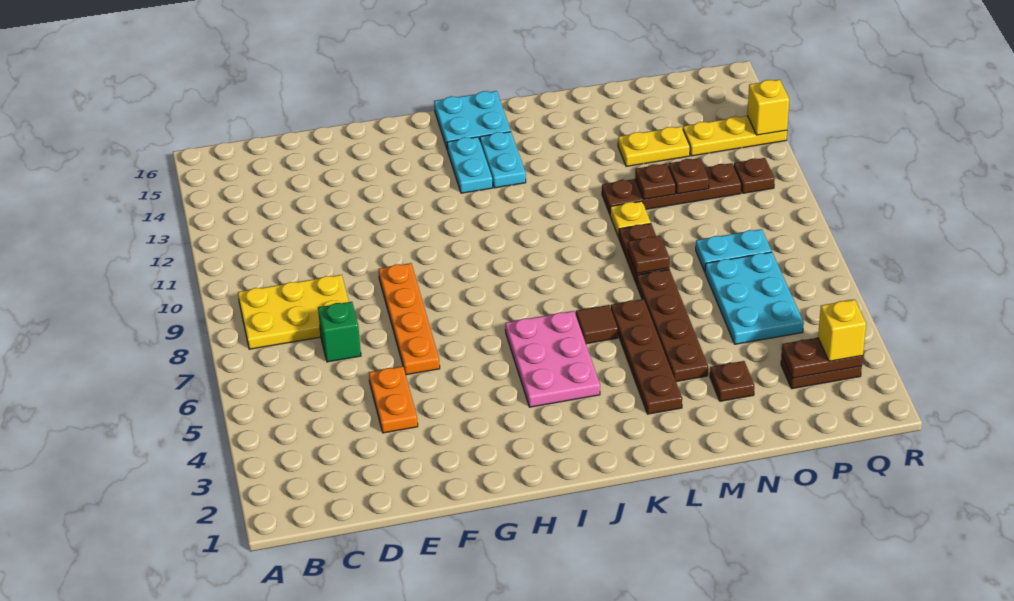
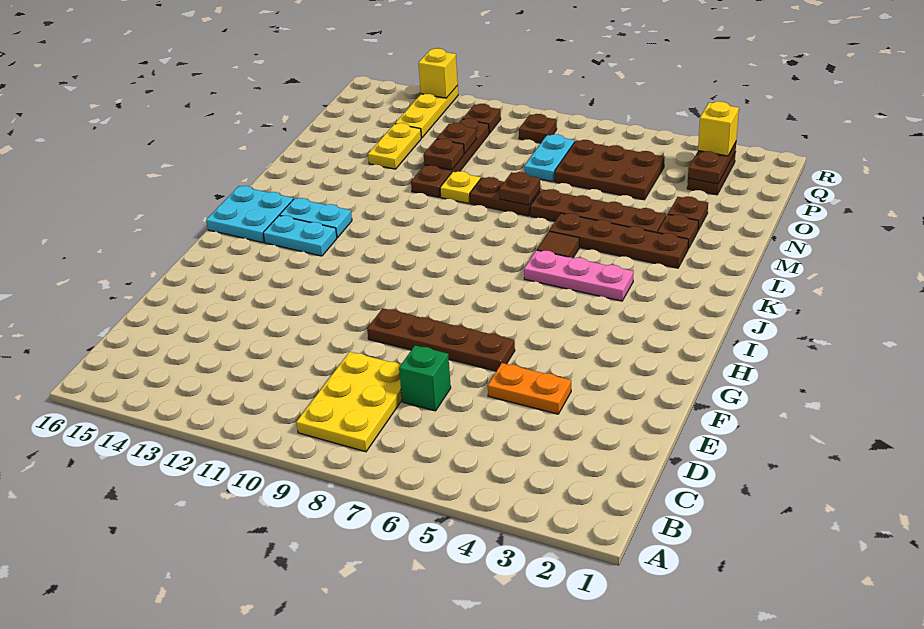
orange 1x4 plate [379,263,440,375] -> brown 1x4 plate [367,308,515,371]
pink 2x3 plate [505,311,600,407] -> pink 1x3 plate [524,250,634,301]
none -> brown 1x1 plate [658,214,699,249]
cyan 2x3 plate [705,252,804,344] -> brown 2x3 plate [554,140,665,200]
none -> brown 1x1 plate [519,114,557,143]

